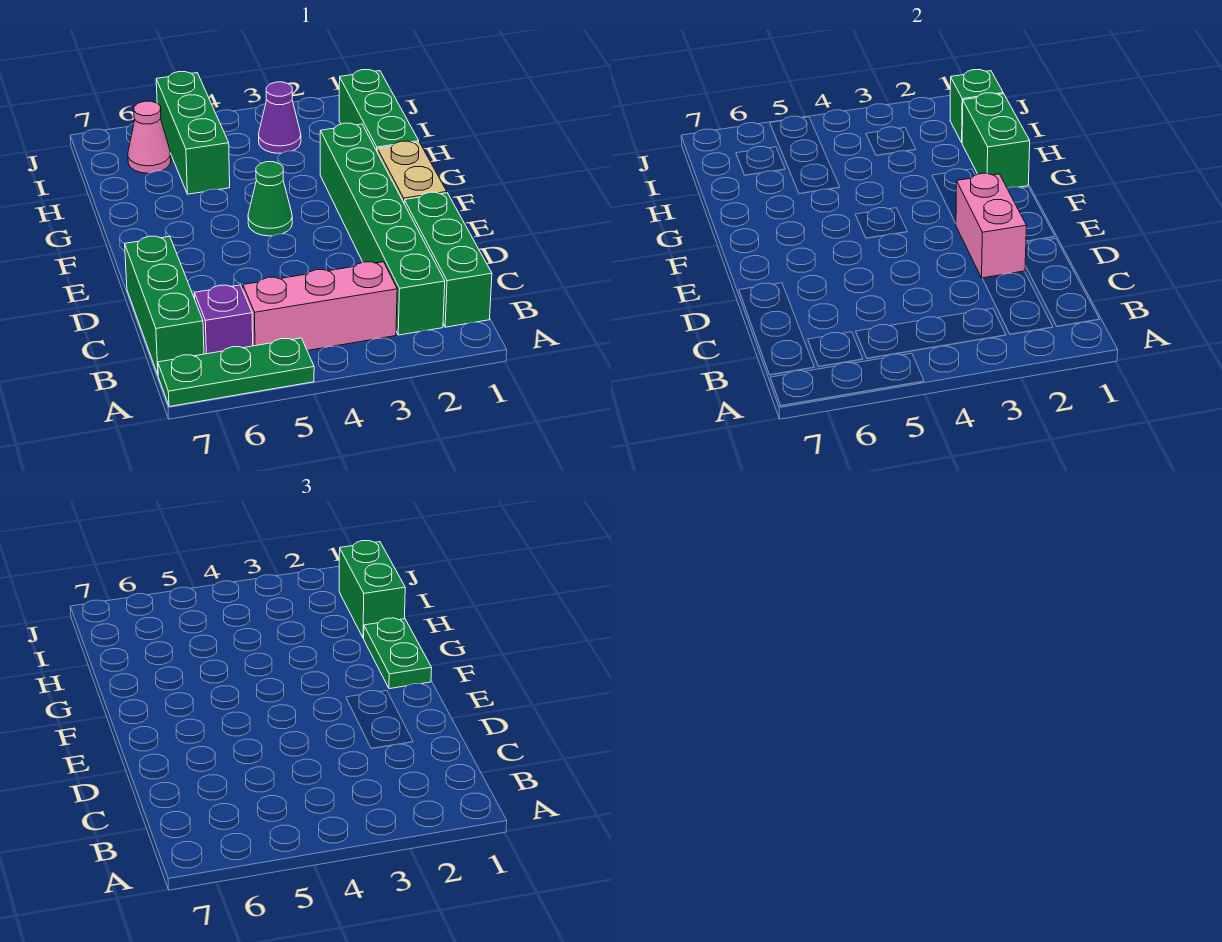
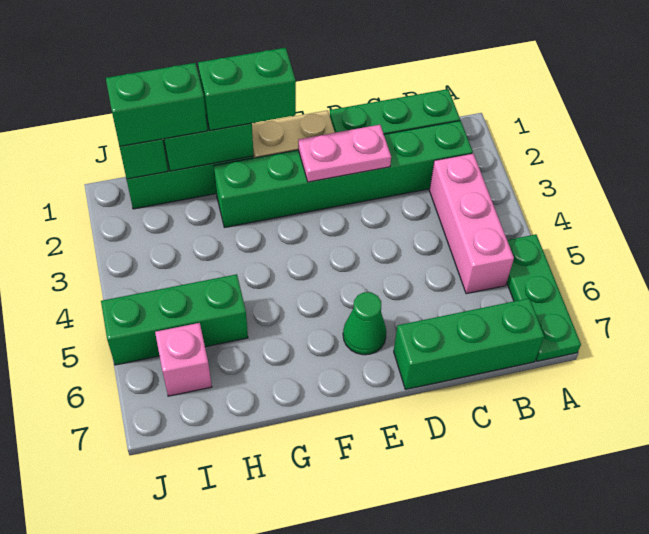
purple 1x1 brick [194,285,253,354] -> none
pink 1x2 brick [956,173,1026,278] -> pink 1x2 plate [298,125,391,182]
green 1x2 plate [364,618,432,689] -> green 1x2 brick [198,48,296,130]
green 1x1 cone [248,162,292,236] -> green 1x1 cone moved to [343,292,386,355]
purple 1x1 cone [259,82,301,153] -> none
pink 1x1 cone [128,101,171,173] -> pink 1x1 brick [155,323,212,396]

